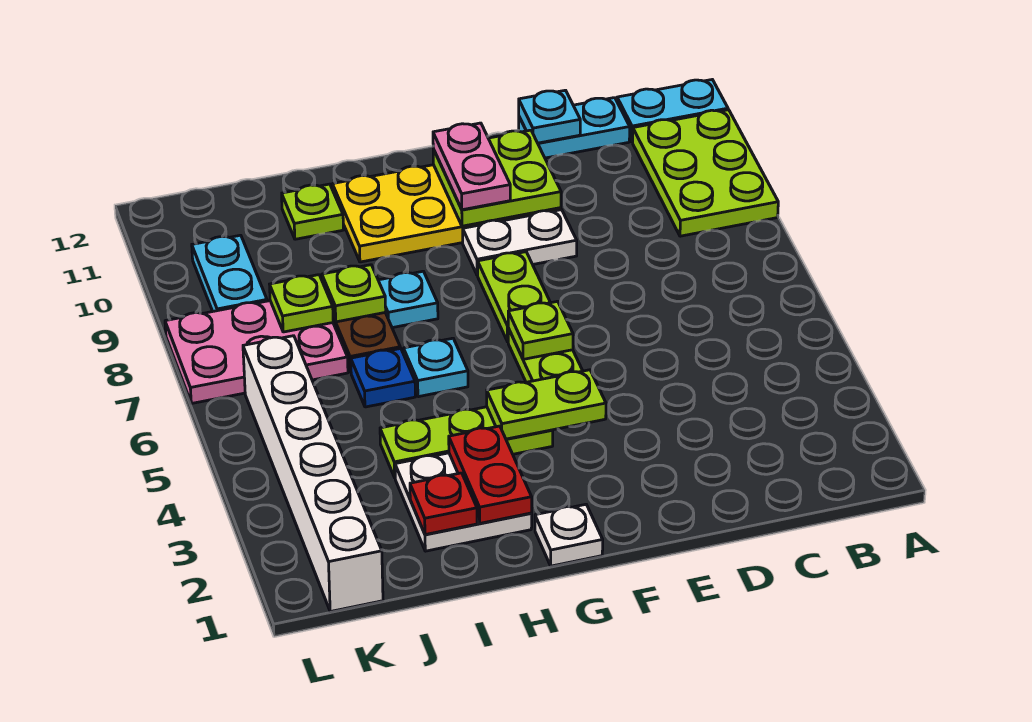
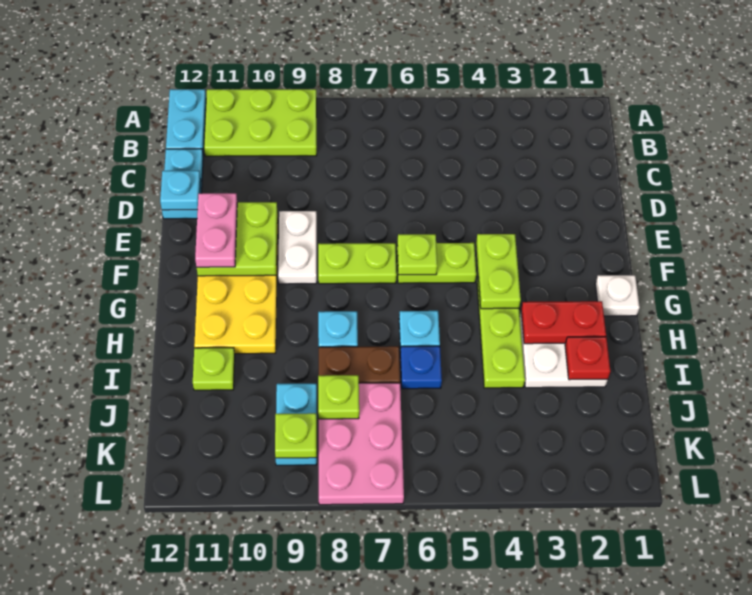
pink 1x2 plate [433,123,510,210] -> pink 1x2 plate turned to [195,193,237,267]
lime 1x1 plate [322,265,386,322] -> lime 1x1 plate moved to [275,413,317,458]
white 1x6 brick [243,336,383,612] -> none
cyan 1x2 plate [192,235,267,311] -> cyan 1x2 plate turned to [276,384,317,465]

